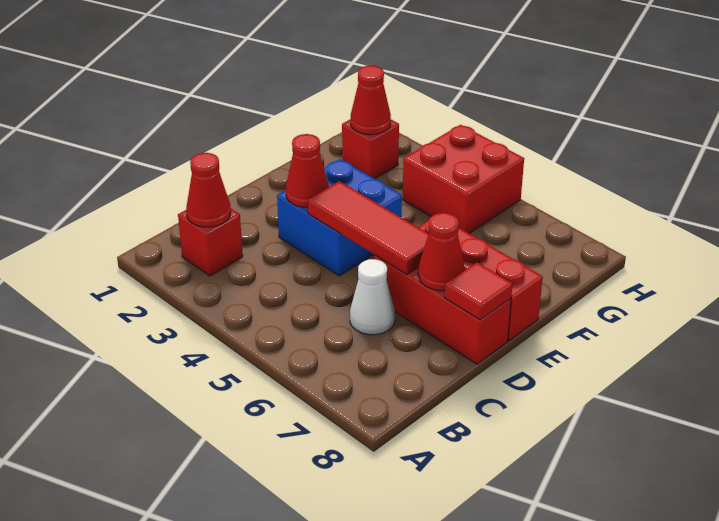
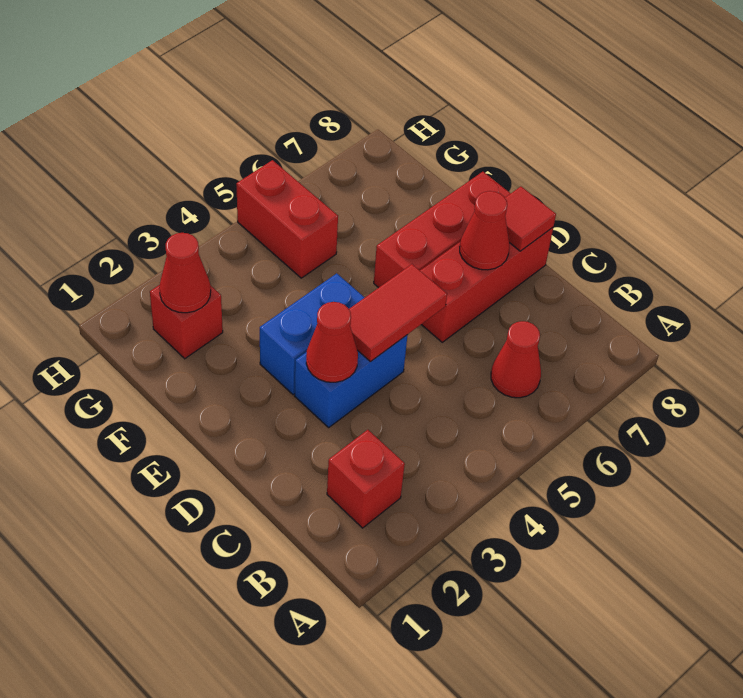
red 1x1 cone [186,153,231,227] -> red 1x1 cone moved to [491,321,541,398]
white 1x1 cone [350,259,395,335] -> none
red 1x3 tile [308,181,428,275] -> red 1x2 tile [349,264,447,362]
red 2x2 brick [403,125,524,233] -> red 1x2 brick [236,160,338,278]

